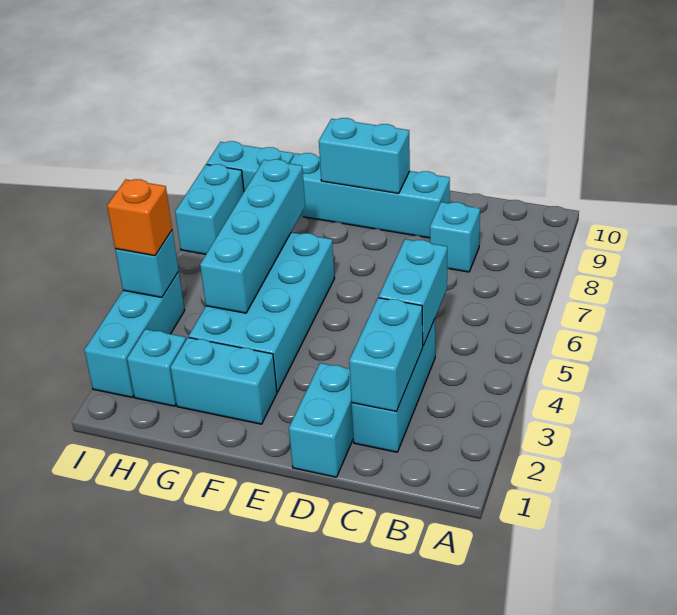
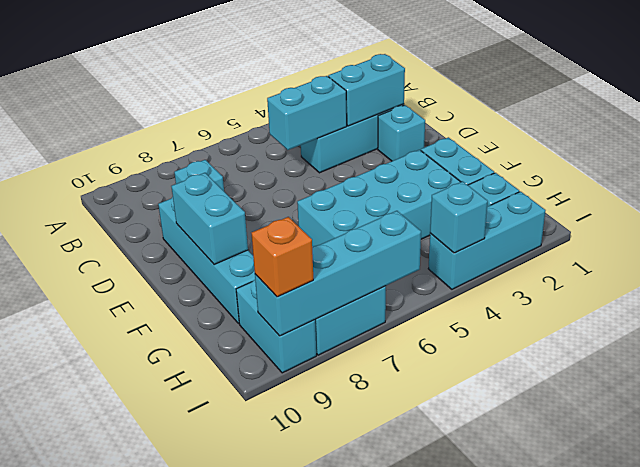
cyan 1x2 brick [289,363,353,477] -> cyan 1x1 brick [378,105,425,161]
cyan 1x4 brick [200,159,305,313] -> cyan 1x4 brick moved to [255,211,421,336]
orange 1x1 brick [107,179,172,256] -> orange 1x1 brick moved to [252,217,313,297]

